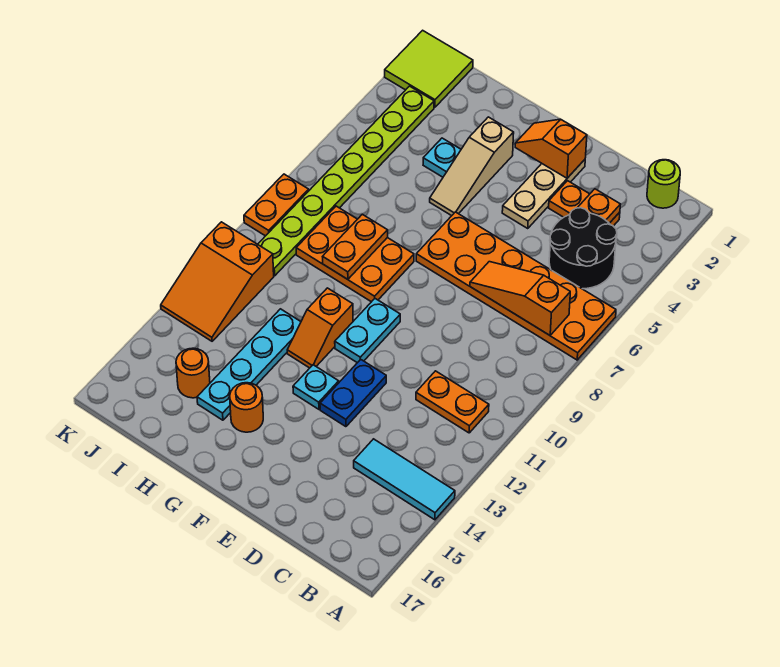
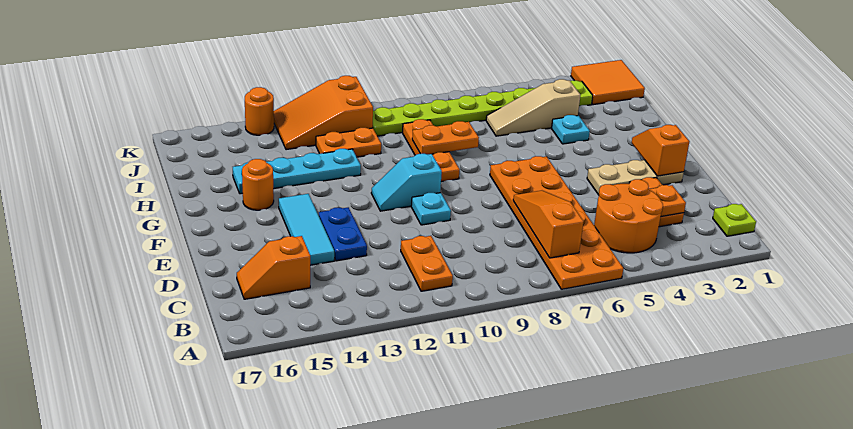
cyan 1x3 tile [354,439,455,520] -> cyan 1x3 tile moved to [279,194,334,265]
lime 1x1 round brick [647,160,680,208] -> lime 1x1 plate [713,204,756,236]
black 2x2 round brick [549,208,617,289] -> orange 2x2 round brick [594,179,663,253]
blue 1x2 plate [320,359,386,427] -> blue 1x2 plate turned to [319,207,367,261]
cyan 1x2 plate [335,299,400,363] -> cyan 1x2 slope [371,154,442,211]
cyan 1x1 plate [293,365,339,409] -> cyan 1x1 plate moved to [411,193,451,225]
tan 1x3 slope [430,117,514,216] -> tan 1x3 slope moved to [486,79,580,136]
orange 2x3 plate [296,206,414,302] -> orange 1x3 plate [403,119,460,182]
orange 1x2 slope [287,288,353,368] -> orange 1x2 slope moved to [237,236,310,299]
orange 1x1 round brick [176,348,210,398] -> orange 1x1 round brick moved to [245,87,274,135]
lime 2x2 tile [385,30,473,107] -> orange 2x2 tile [571,60,645,105]
orange 1x2 plate [244,174,309,236] -> orange 1x2 plate moved to [316,128,381,157]

